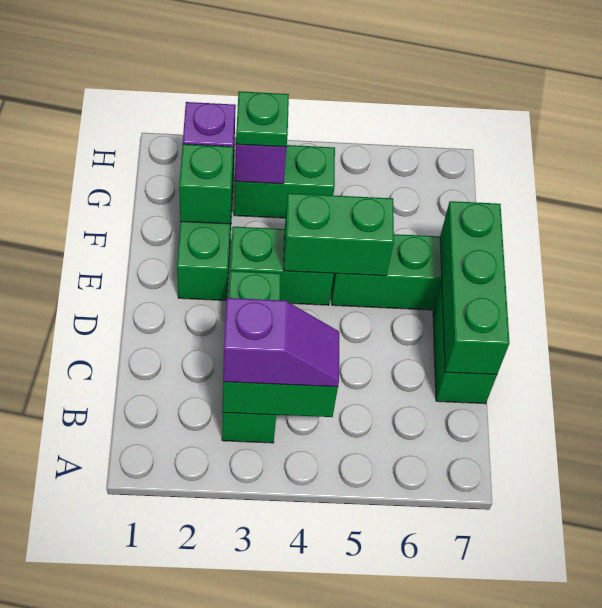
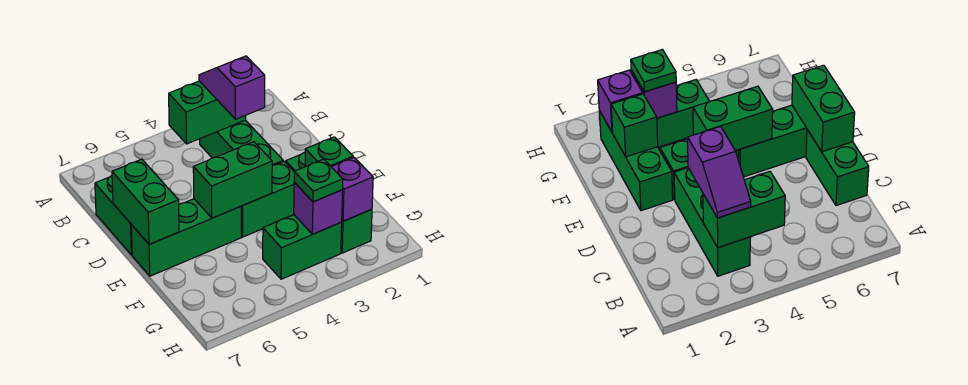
purple 1x2 slope [223,298,339,387] -> purple 1x2 slope turned to [199,56,265,119]
green 1x3 brick [440,201,509,375] -> green 1x2 brick [112,159,179,244]

